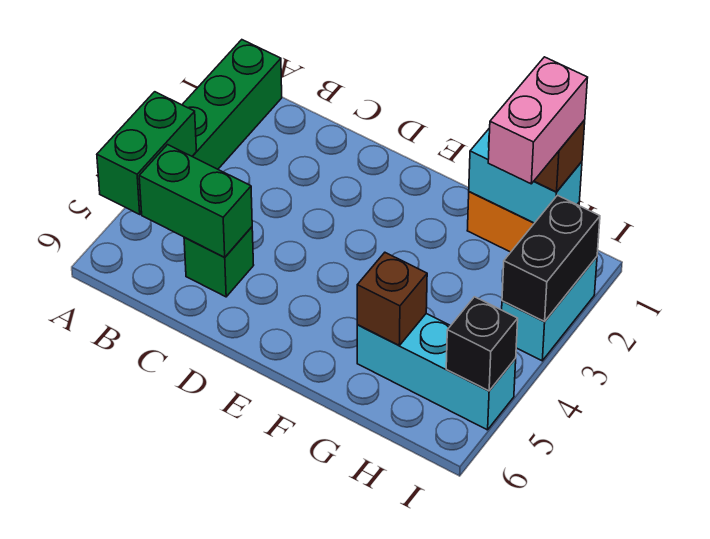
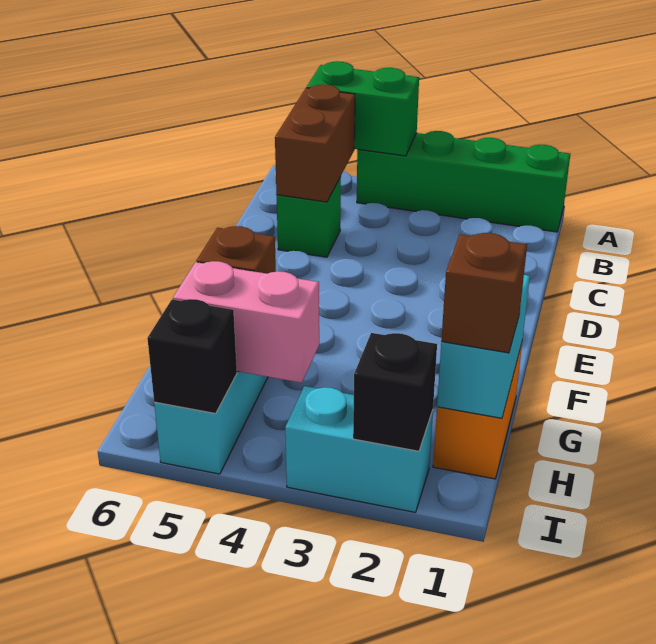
green 1x2 brick [139,145,252,257] -> brown 1x2 brick [275,84,355,202]
pink 1x2 brick [488,57,588,184] -> pink 1x2 brick moved to [173,261,319,383]
black 1x2 brick [502,195,600,321] -> black 1x1 brick [353,333,437,451]

